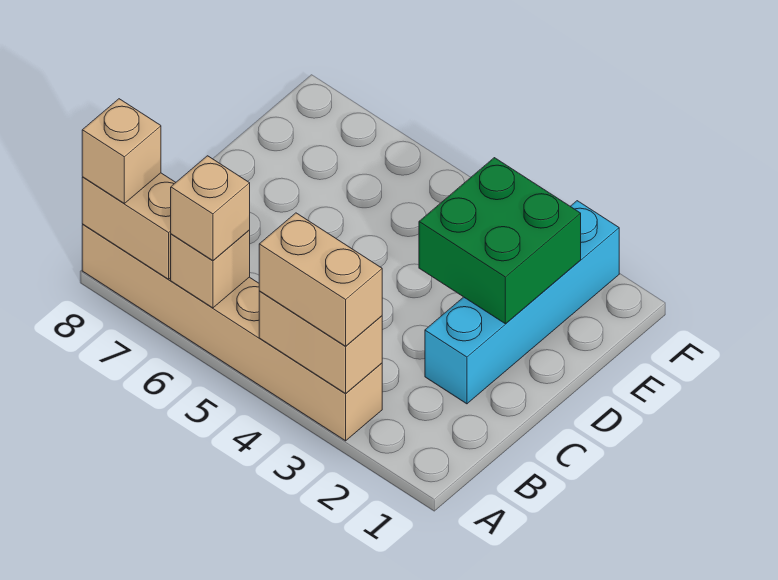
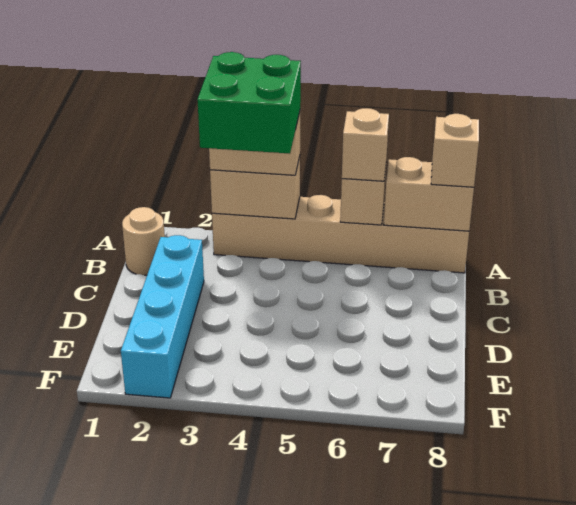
none -> tan 1x1 round brick [122,207,165,275]
green 2x2 brick [419,158,581,324] -> green 2x2 brick moved to [197,52,301,154]

